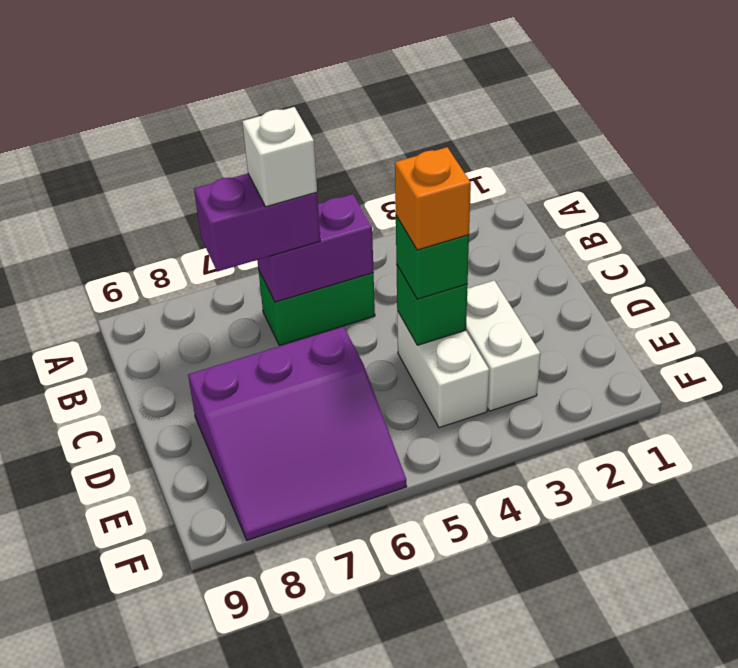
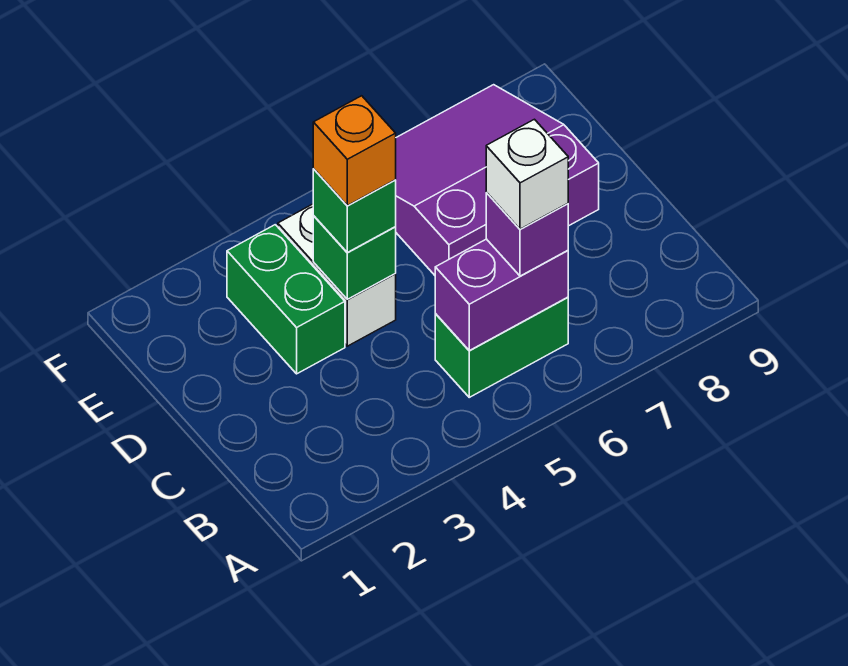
purple 1x2 brick [194,173,320,272] -> purple 1x1 brick [486,193,568,276]
white 1x2 brick [466,280,540,411] -> green 1x2 brick [227,225,345,374]

